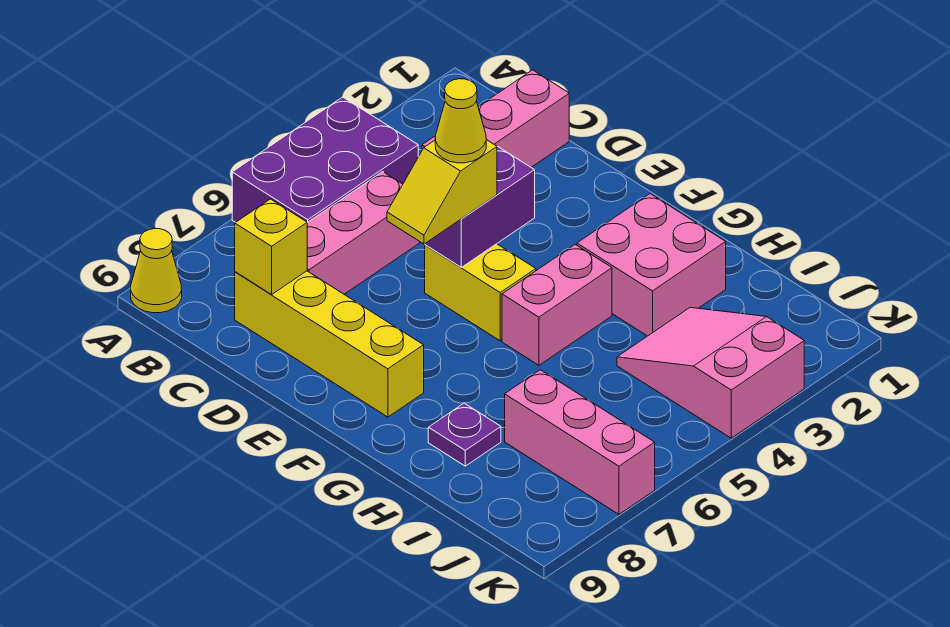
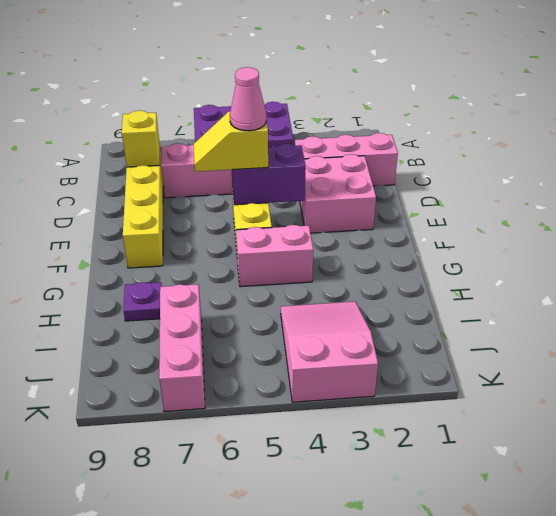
yellow 1x1 cone [131,229,182,313] -> none
yellow 1x1 cone [435,79,486,163] -> pink 1x1 cone [230,67,266,131]
pink 2x2 brick [577,194,726,336] -> pink 2x2 brick moved to [300,154,376,233]

